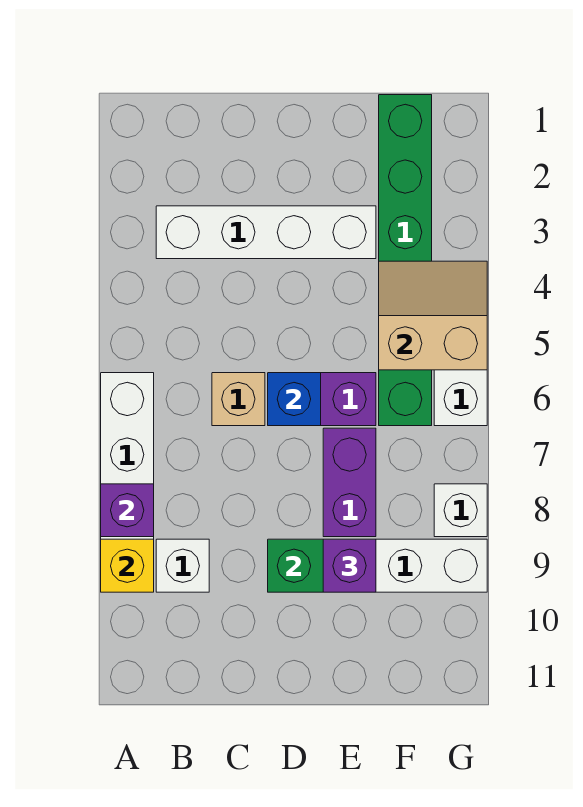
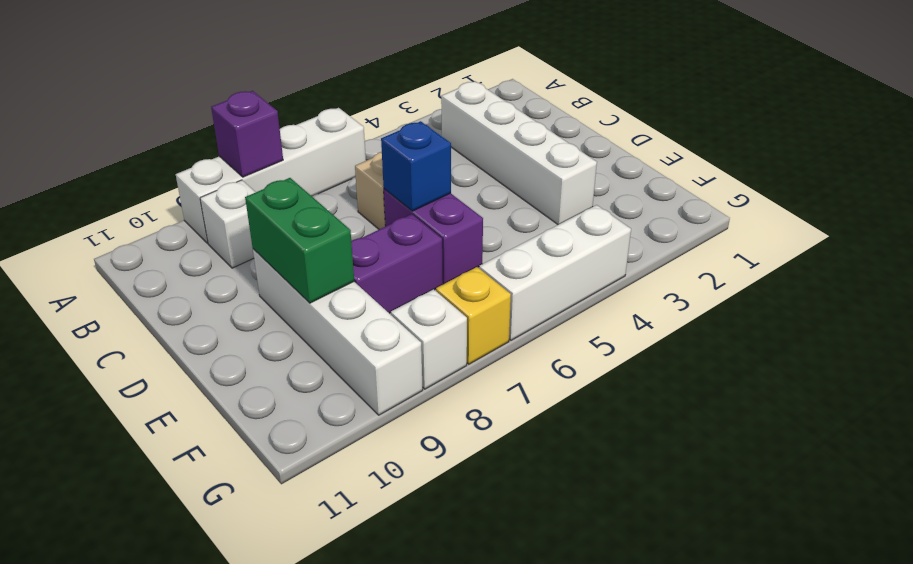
yellow 1x1 brick [101,539,154,592] -> yellow 1x1 brick moved to [436,267,511,364]
purple 1x1 brick [323,539,376,592] -> none
green 1x6 brick [379,95,432,426] -> none
tan 2x2 slope [379,261,487,370] -> none

